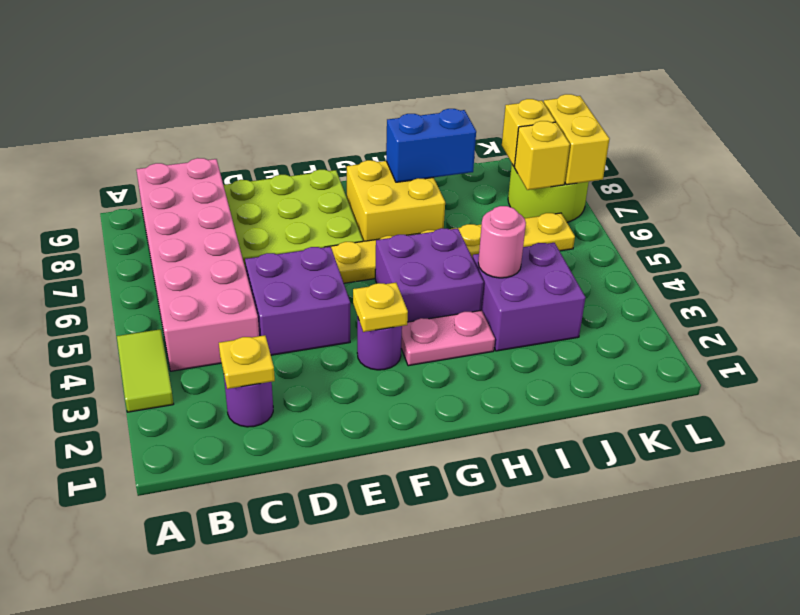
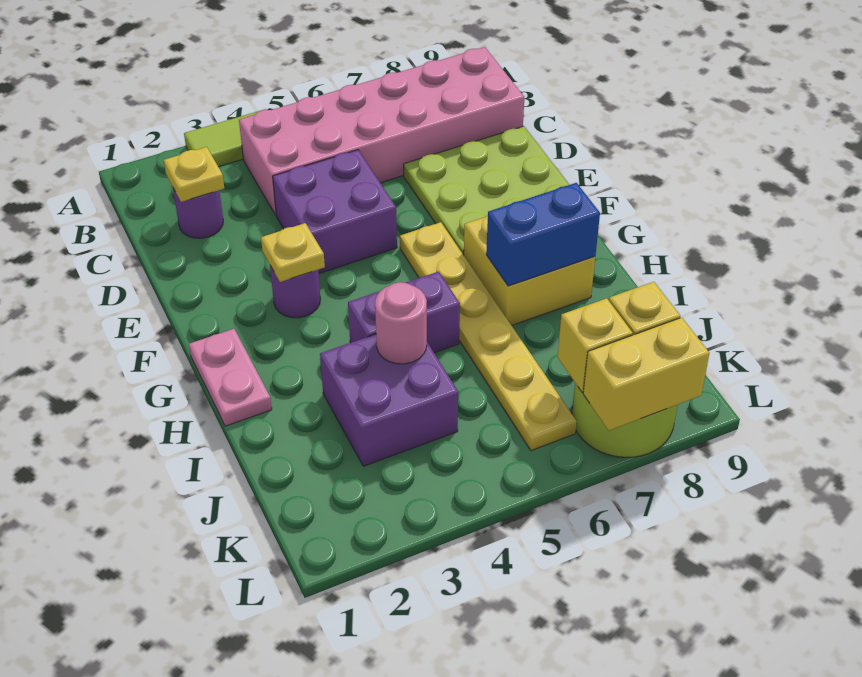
pink 1x2 plate [401,310,495,366] -> pink 1x2 plate moved to [189,329,272,426]
purple 2x2 brick [375,228,484,322] -> purple 1x2 brick [348,272,460,353]
blue 1x2 brick [386,109,476,182] -> blue 1x2 brick turned to [486,183,600,286]

